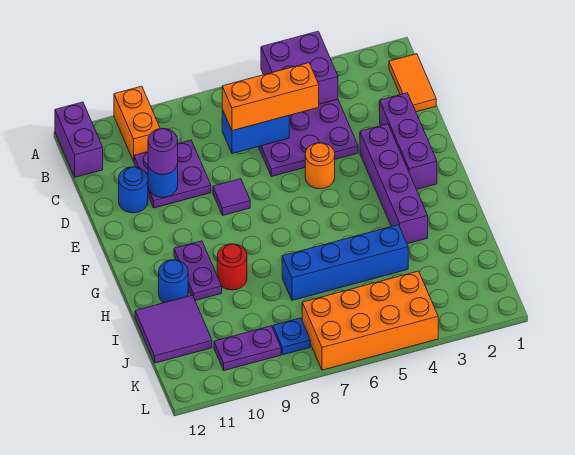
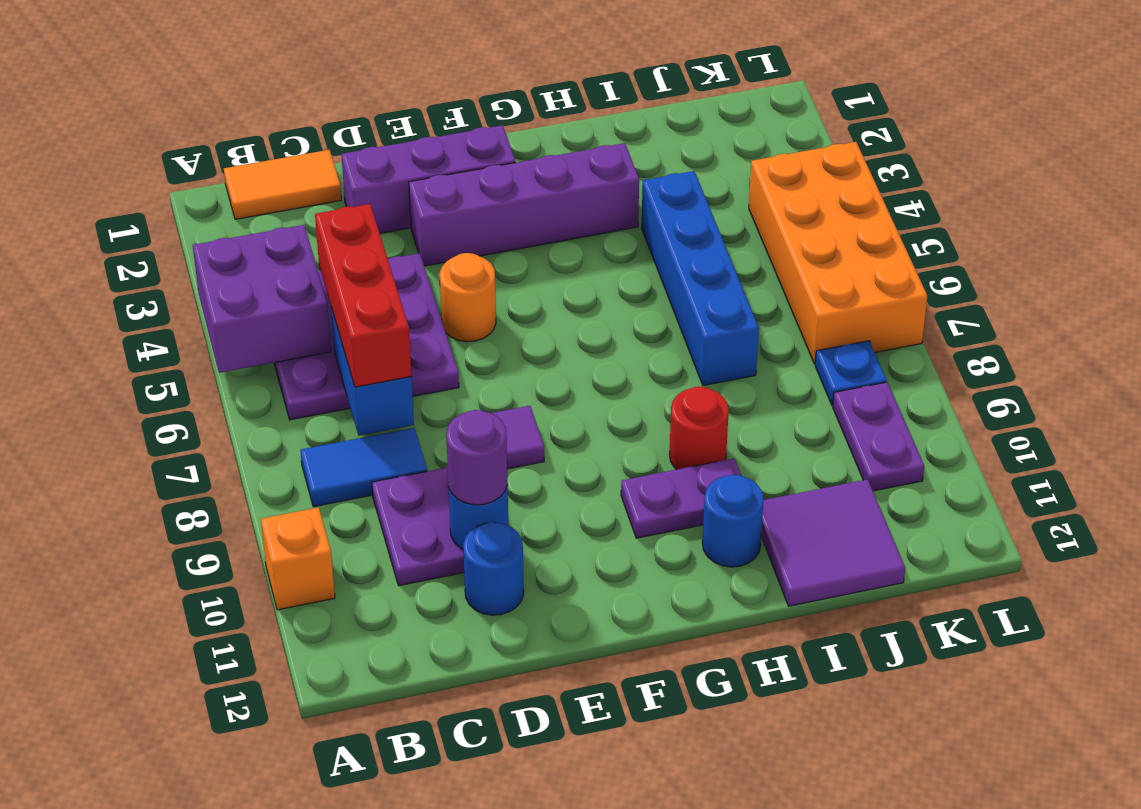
orange 1x2 brick [114,86,160,161] -> orange 1x1 brick [261,507,335,610]
purple 1x2 brick [55,102,103,177] -> none
none -> blue 1x2 tile [300,428,427,507]
orange 1x3 brick [222,63,319,131] -> red 1x3 brick [315,204,411,387]

